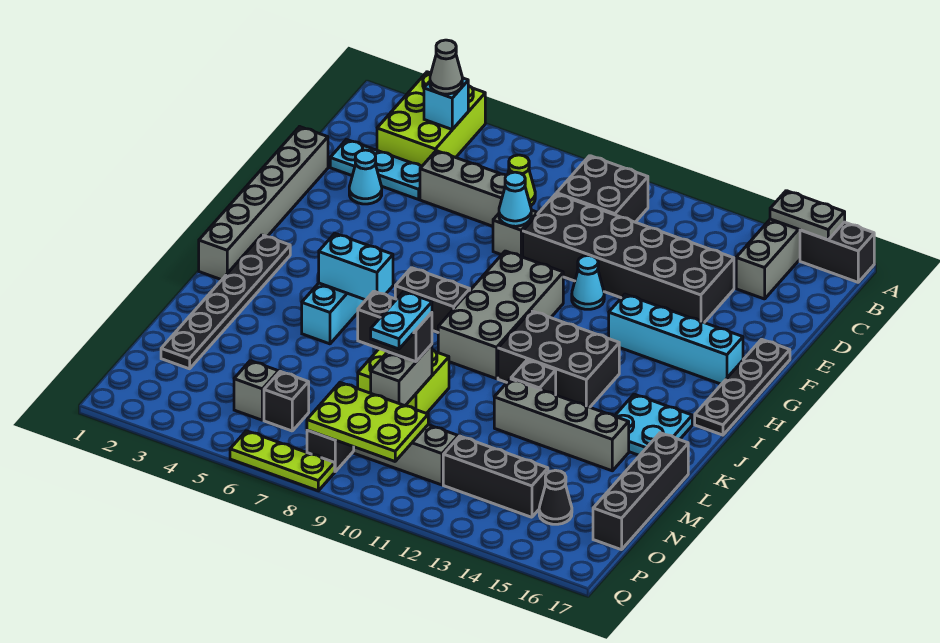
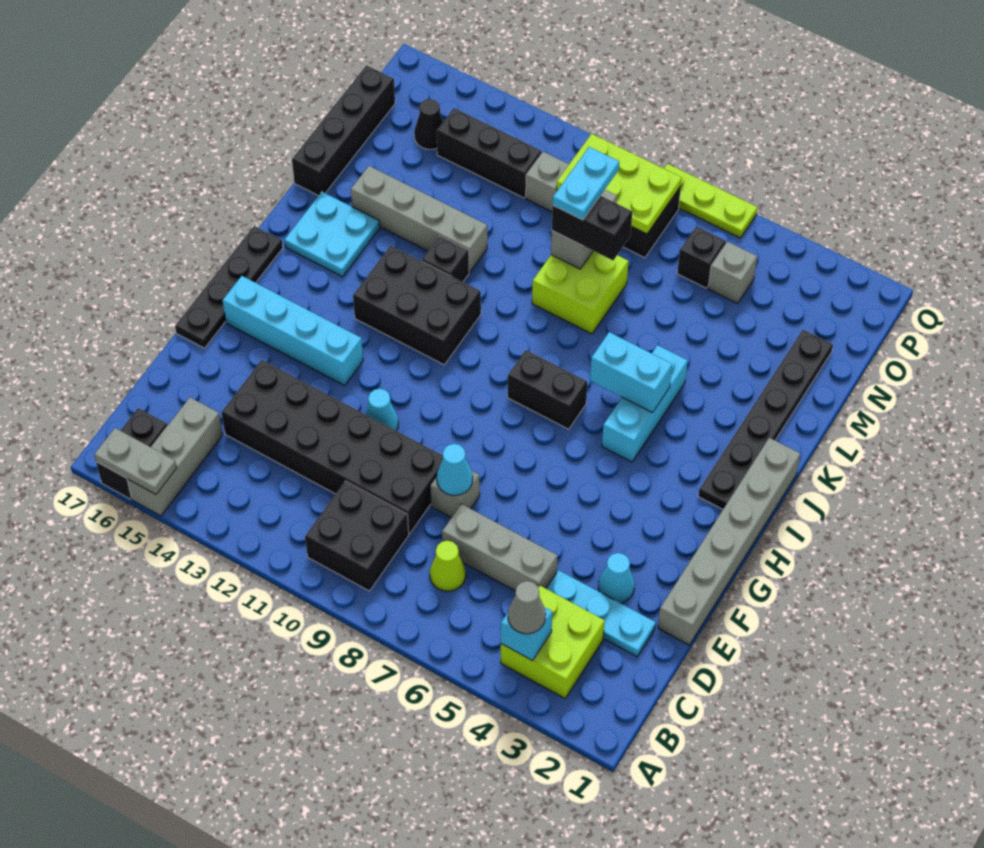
lime 2x3 brick [377,72,485,166] -> lime 2x2 brick [501,586,605,698]
black 1x2 brick [800,222,874,282] -> black 1x2 brick turned to [96,408,168,499]
grey 2x4 brick [438,251,563,379] -> none

